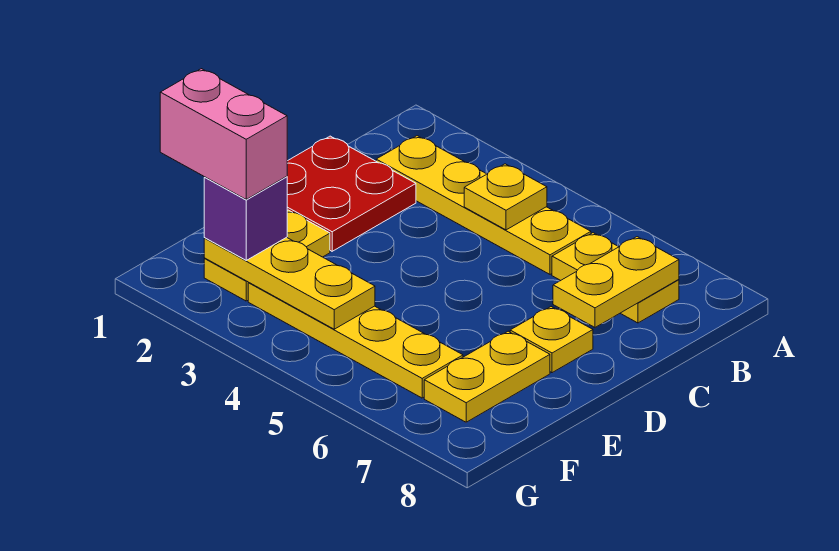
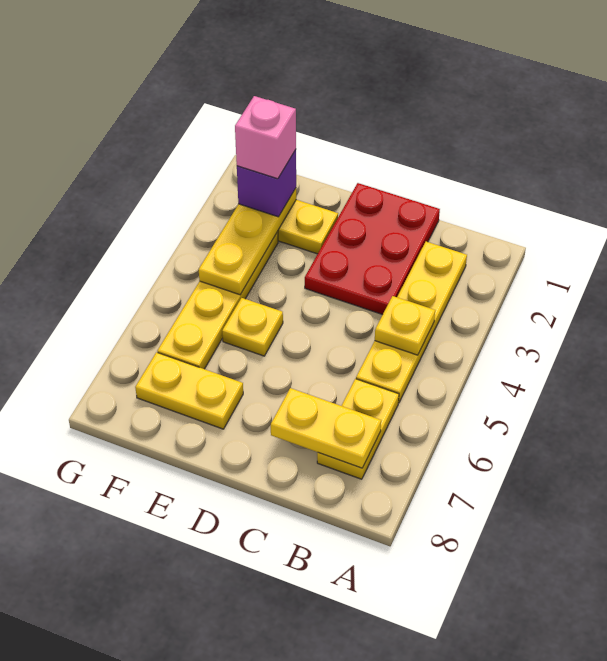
red 2x2 plate [287,136,416,251] -> red 2x3 plate [305,183,440,315]
yellow 1x1 plate [510,307,593,373] -> yellow 1x1 plate moved to [222,298,283,356]
pink 1x2 brick [160,69,287,199] -> pink 1x1 brick [235,96,296,179]

